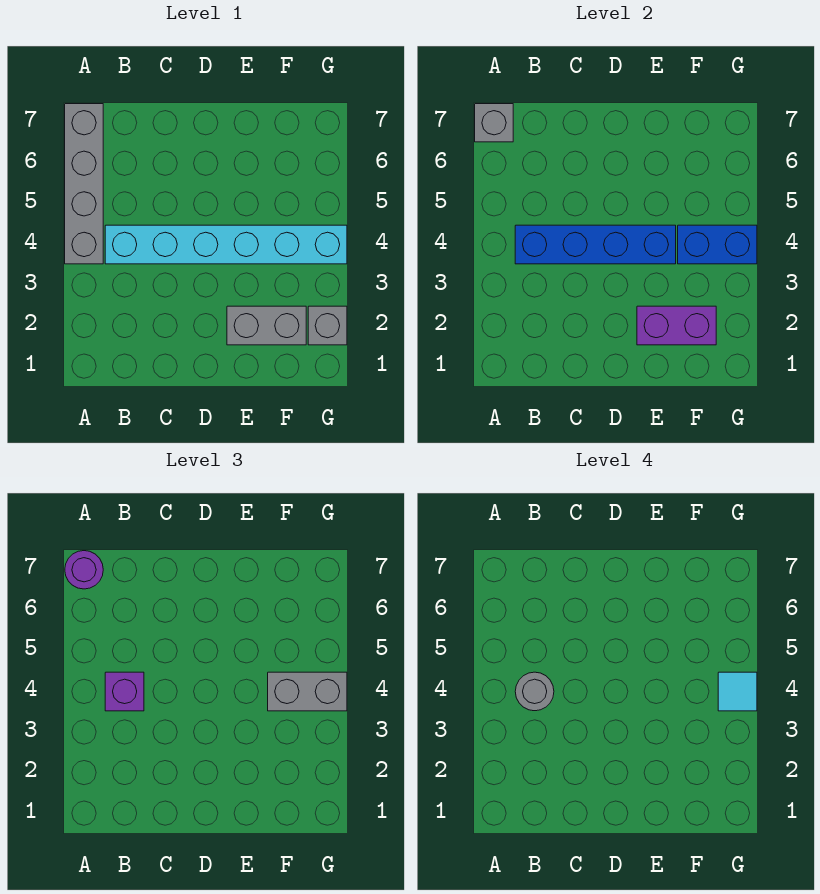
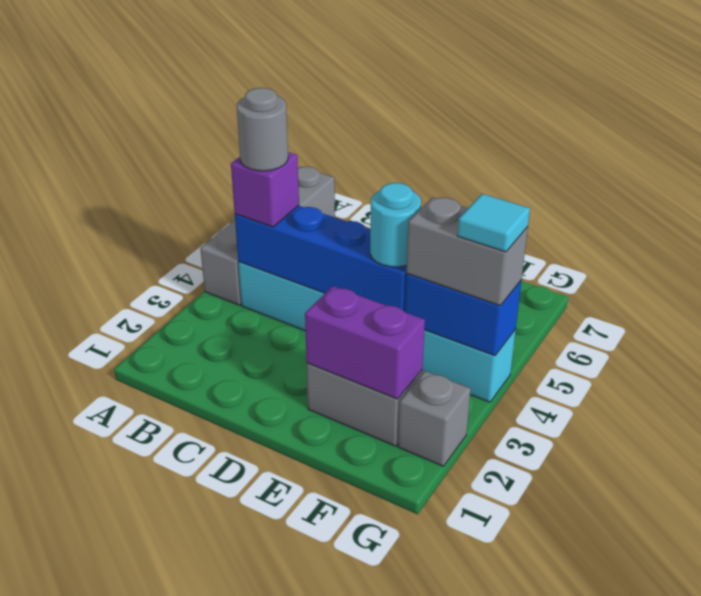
grey 1x1 brick [475,104,513,142] -> none
purple 1x1 round brick [65,551,103,589] -> none
none -> cyan 1x1 round brick [370,183,421,267]

